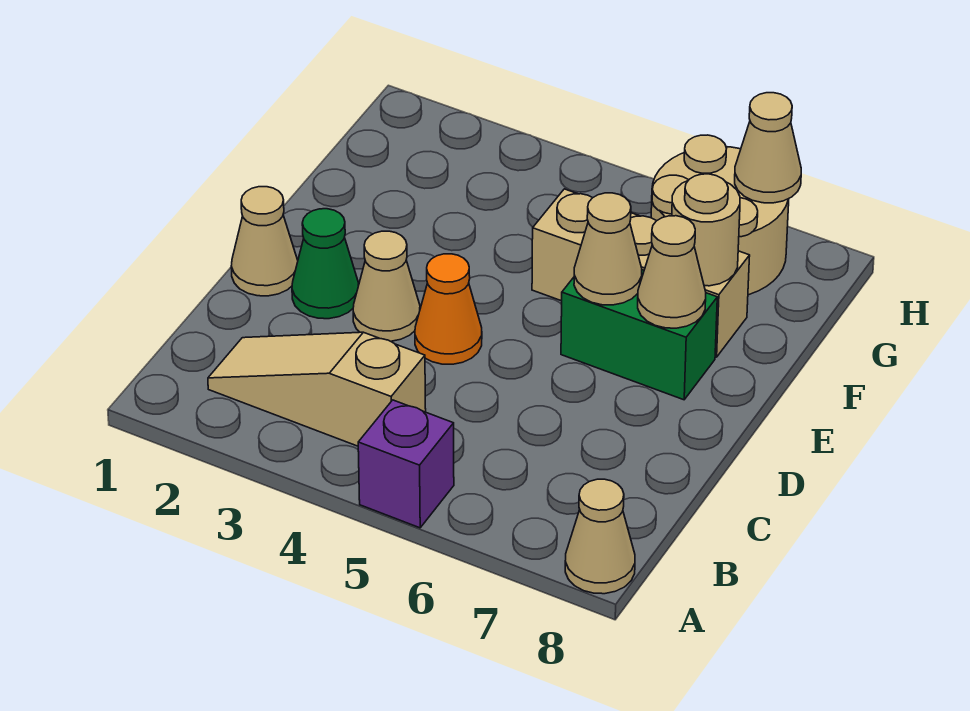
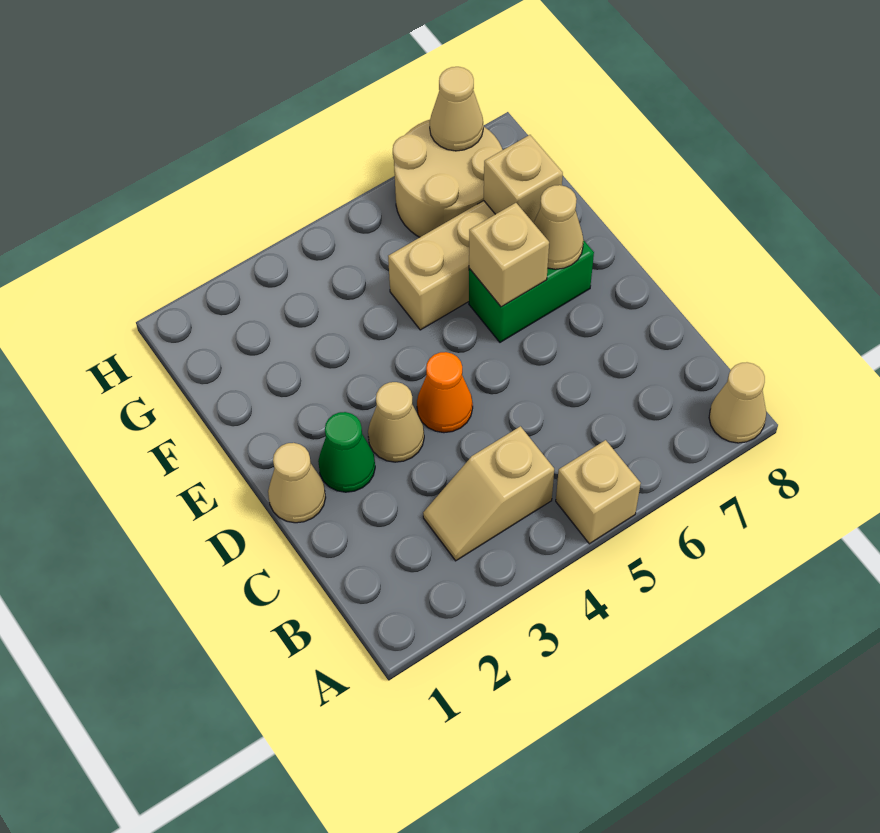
purple 1x1 brick [358,400,454,528] -> tan 1x1 brick [556,440,641,544]
tan 1x3 slope [208,332,426,446] -> tan 1x2 slope [423,426,554,561]
tan 1x1 cone [574,193,642,305] -> tan 1x1 brick [469,203,549,307]
tan 1x1 round brick [672,174,740,286] -> tan 1x1 brick [484,135,563,223]

